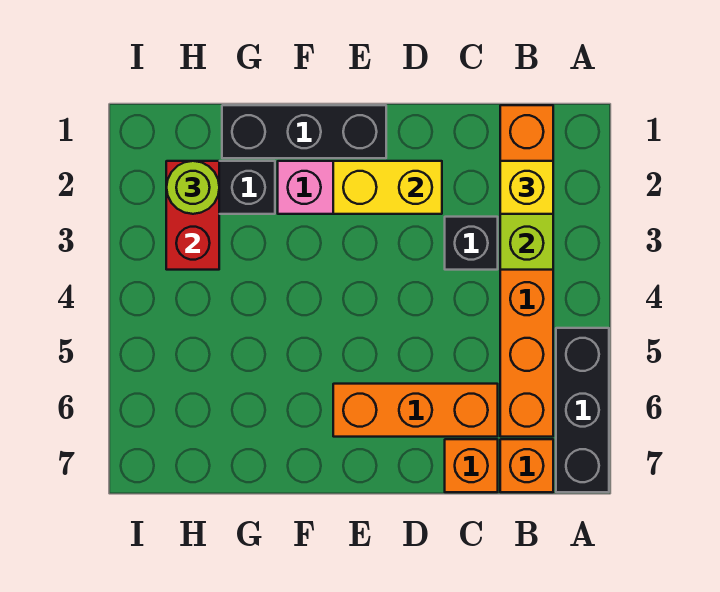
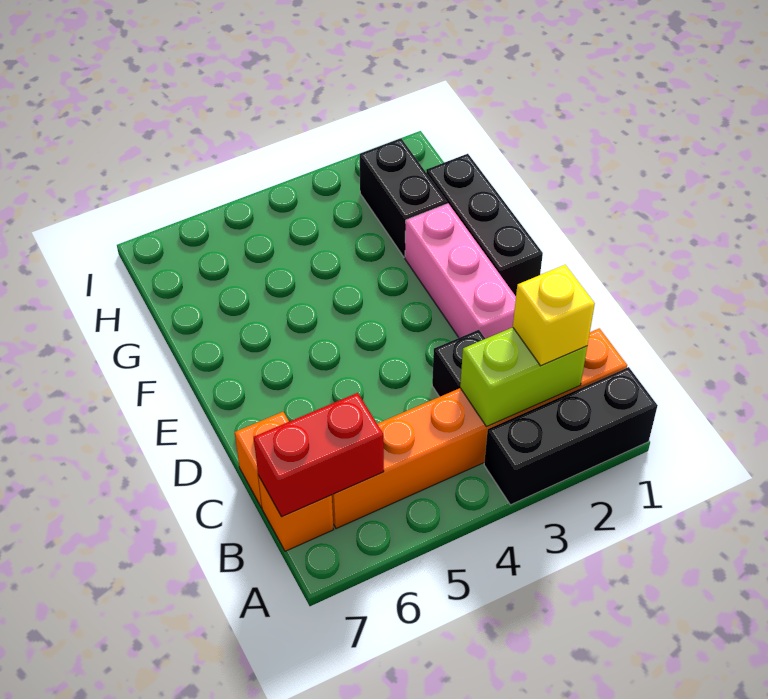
black 1x3 brick [556,328,609,492] -> black 1x3 brick moved to [484,367,658,505]
orange 1x3 brick [333,384,498,437] -> none
yellow 1x2 brick [333,161,442,214] -> none
red 1x2 brick [166,161,219,270] -> red 1x2 brick moved to [254,393,384,517]
lime 1x1 round brick [166,161,219,214] -> none

